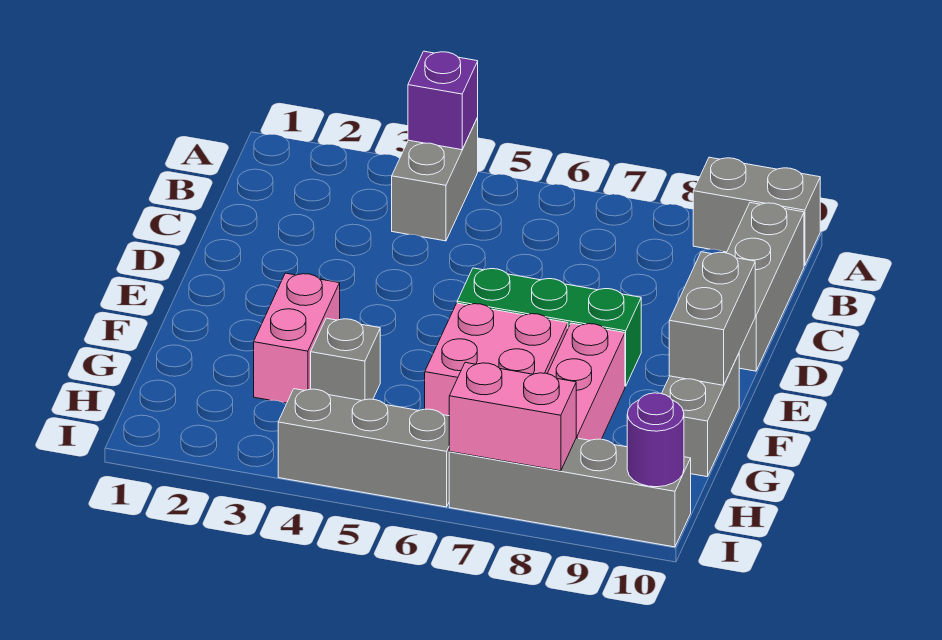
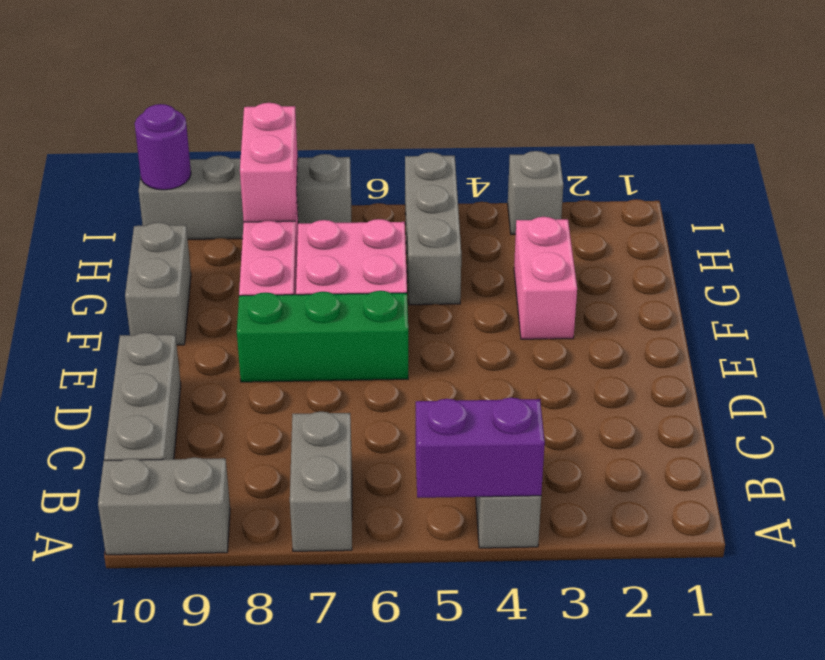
purple 1x1 brick [408,51,478,150] -> purple 1x2 brick [416,398,545,498]
grey 1x2 brick [669,252,755,385] -> grey 1x2 brick moved to [290,412,352,551]
grey 1x1 brick [311,318,380,401] -> grey 1x1 brick moved to [508,151,563,235]
grey 1x3 brick [278,389,450,507] -> grey 1x3 brick turned to [405,153,461,305]
pink 1x2 brick [449,363,576,471] -> pink 1x2 brick turned to [240,103,298,222]

